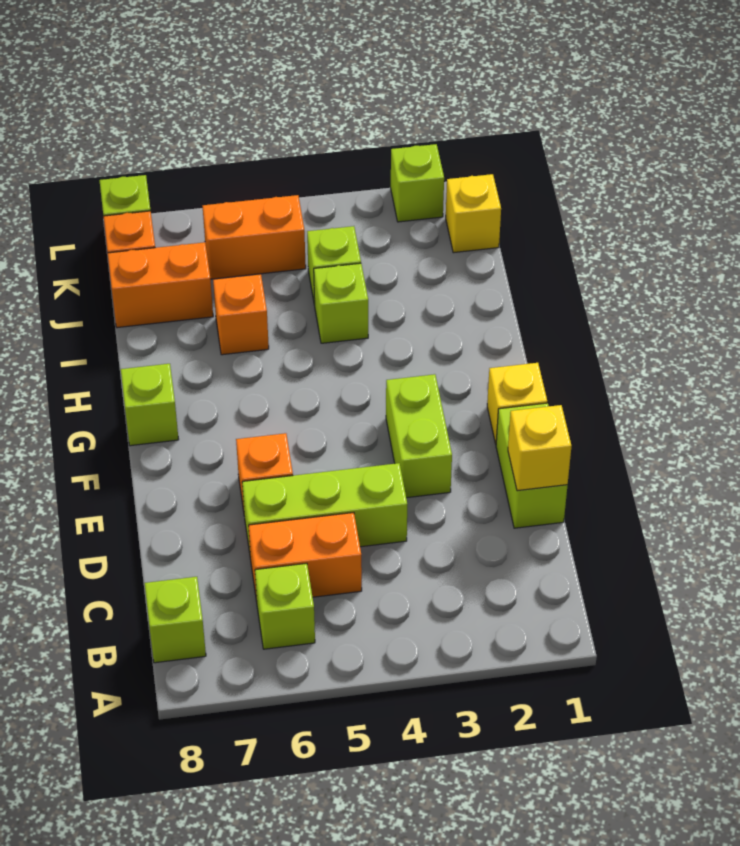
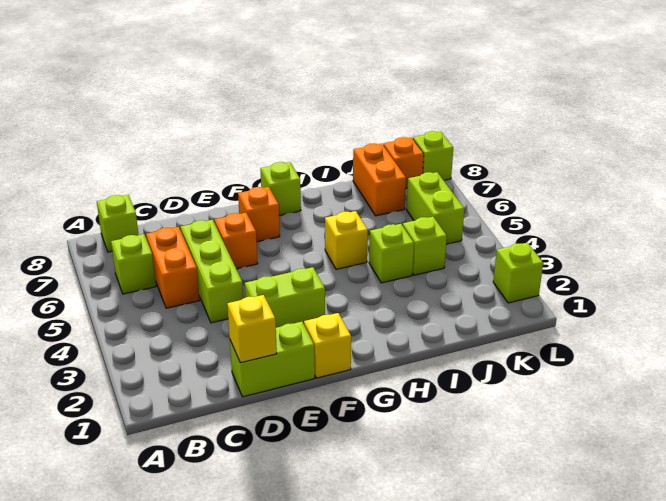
orange 1x1 brick [213,274,269,355] -> orange 1x1 brick moved to [238,187,280,242]
yellow 1x1 brick [446,174,501,253] -> yellow 1x1 brick moved to [325,211,368,269]
orange 1x2 brick [203,195,306,279] -> lime 1x2 brick [407,172,464,244]

